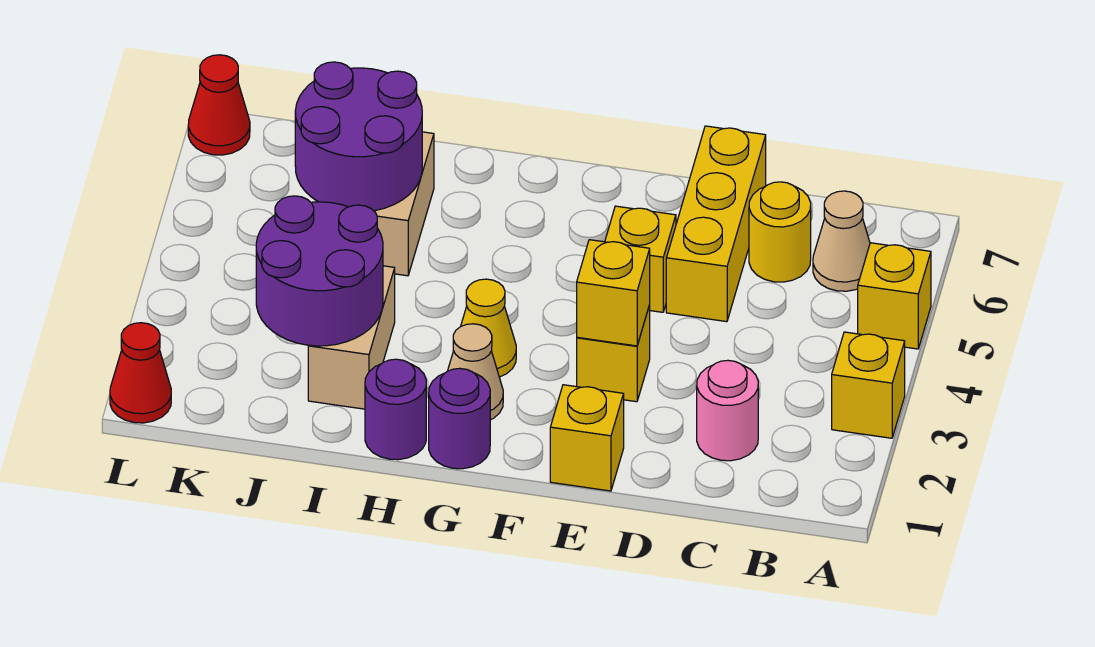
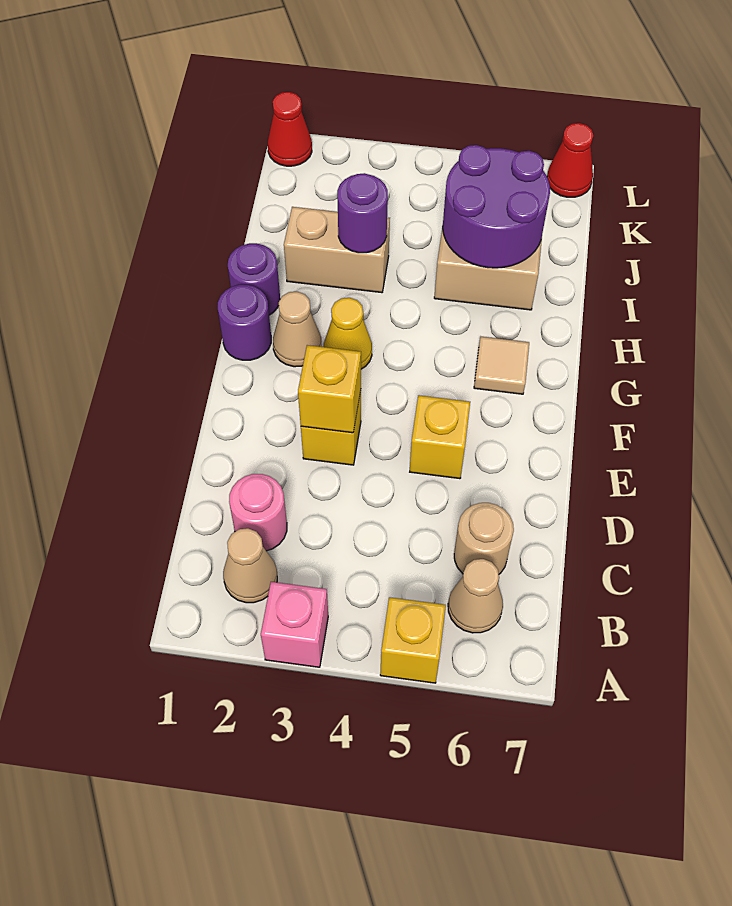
yellow 1x1 brick [832,332,905,438] -> pink 1x1 brick [261,582,328,667]
none -> tan 1x1 cone [223,528,277,603]
yellow 1x1 round brick [749,182,811,282] -> tan 1x1 round brick [454,503,514,574]
yellow 1x3 brick [666,126,766,322] -> none
yellow 1x1 brick [550,385,624,491] -> none
none -> tan 1x1 tile [474,337,529,394]
purple 2x2 round brick [256,196,383,346] -> purple 1x1 round brick [337,173,388,253]

